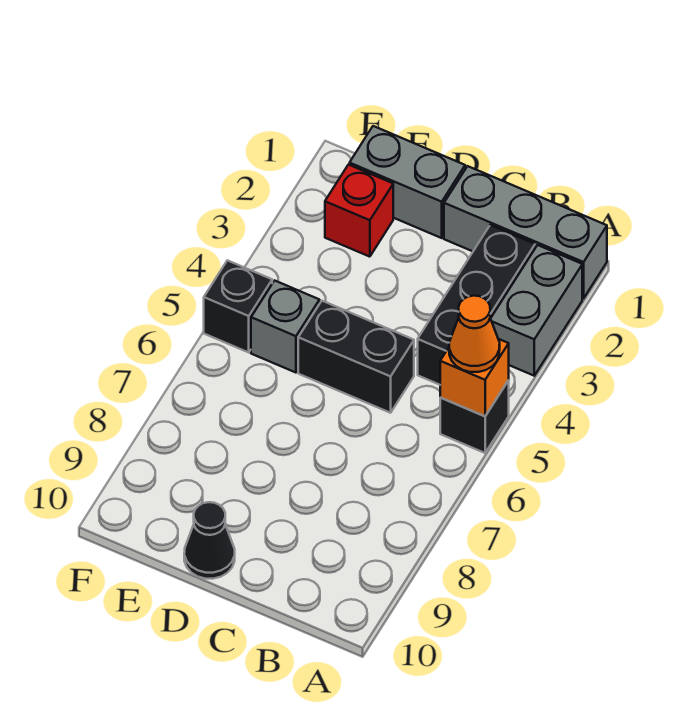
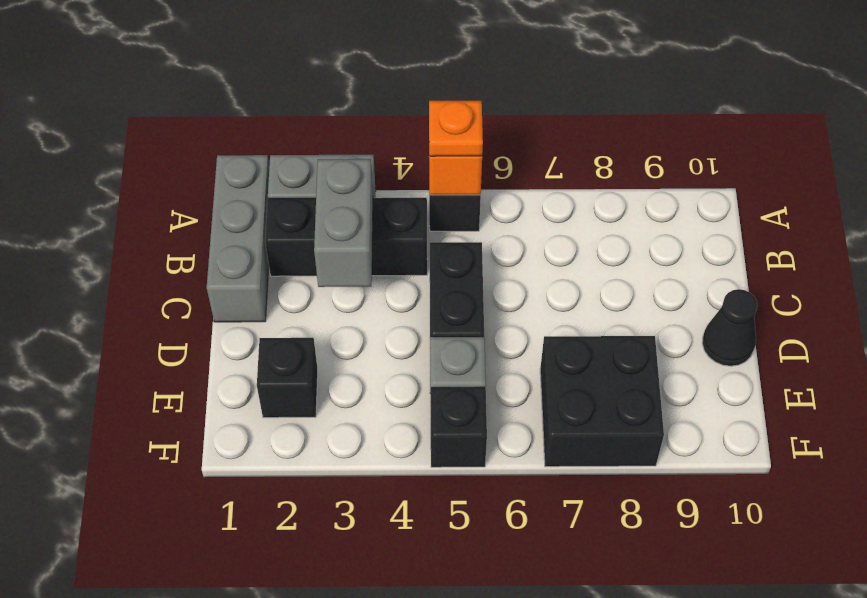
orange 1x1 cone [449,296,500,372] -> orange 1x1 plate [429,101,483,156]
grey 1x2 brick [350,126,465,238] -> grey 1x2 brick moved to [314,159,373,287]
red 1x1 brick [325,165,393,257] -> black 1x1 brick [257,338,318,418]
none -> black 2x2 brick [540,336,664,467]

